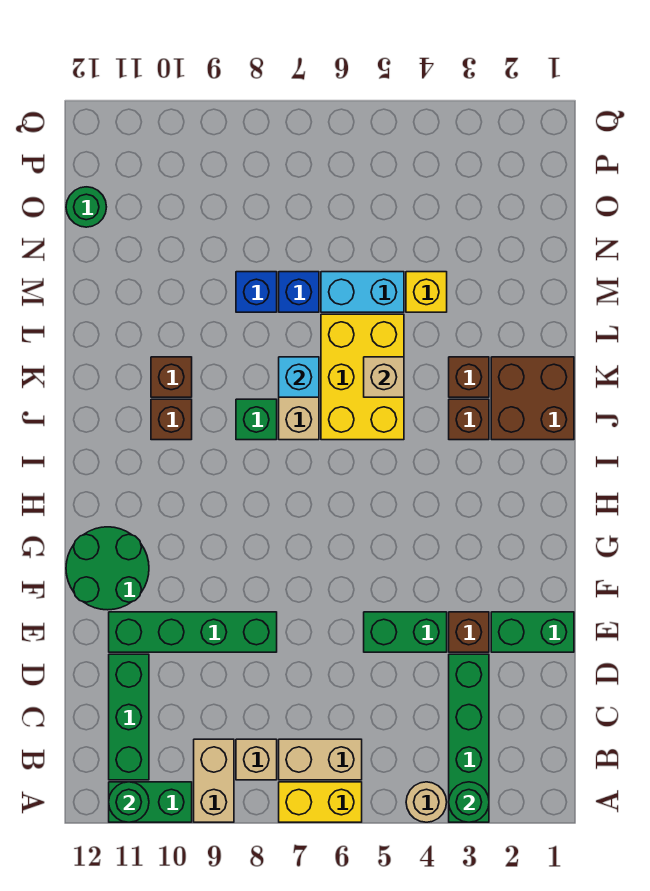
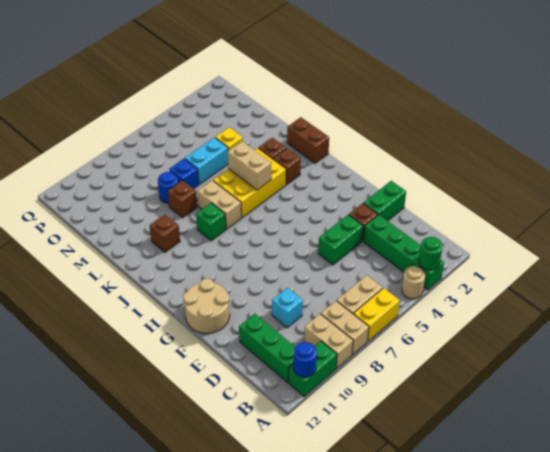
green 1x1 round brick [109,782,149,822] -> blue 1x1 round brick [293,342,317,377]
tan 1x1 brick [236,739,277,780] -> tan 1x2 brick [321,301,369,355]
green 1x4 brick [109,612,277,652] -> none
green 2x2 round brick [66,527,149,610] -> tan 2x2 round brick [183,279,230,334]
brown 2x2 brick [491,357,574,440] -> brown 1x2 brick [287,117,329,163]
yellow 2x3 brick [321,314,404,440] -> yellow 2x3 brick turned to [213,148,286,218]
brown 1x1 brick [151,399,192,440] -> brown 1x1 brick moved to [168,180,197,218]
tan 1x1 brick [364,357,404,397] -> tan 1x2 brick [228,141,271,190]
cyan 1x1 brick [279,357,319,397] -> cyan 1x1 brick moved to [272,288,303,328]
blue 1x1 brick [236,272,277,312] -> blue 1x1 round brick [158,172,178,203]
green 1x1 round brick [66,187,106,227] -> none

